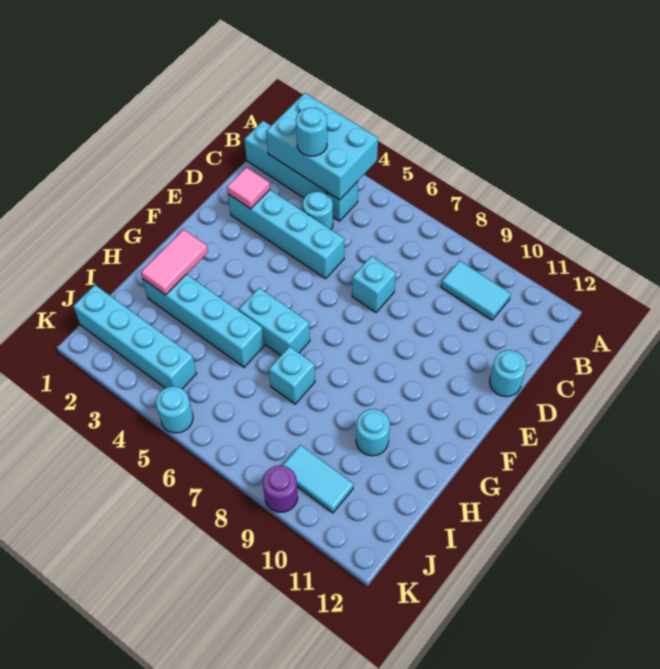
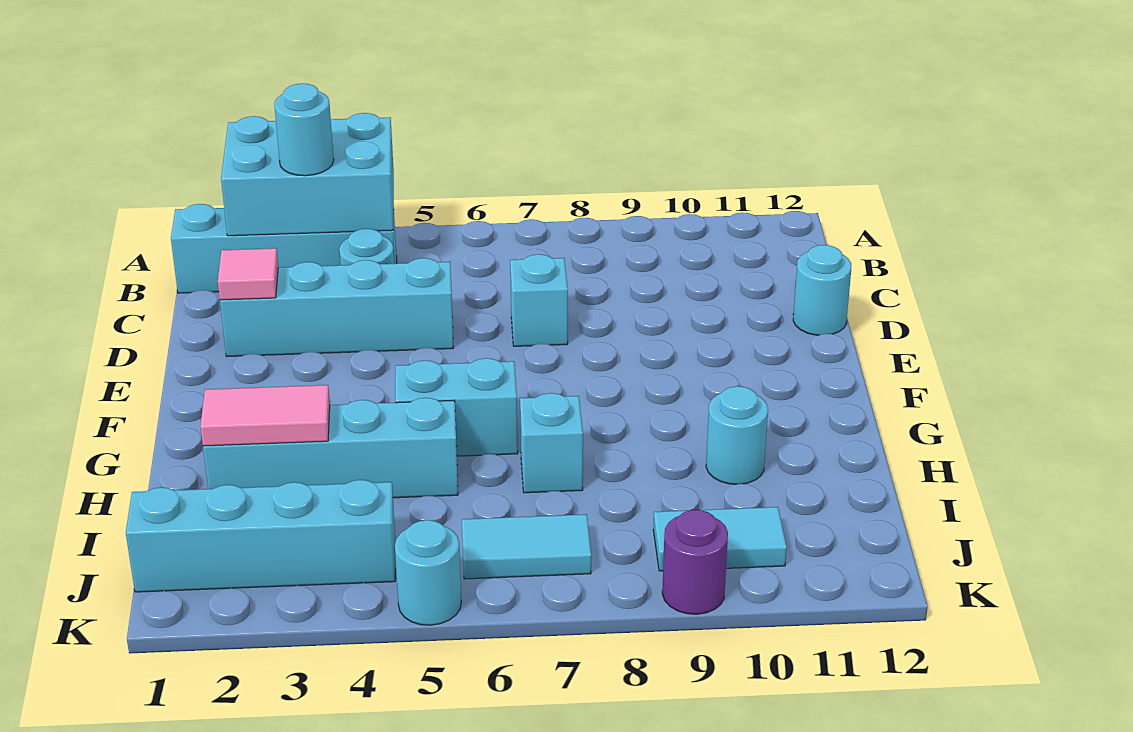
cyan 1x2 tile [441,261,511,320] -> cyan 1x2 tile moved to [462,514,591,579]
pink 1x2 tile [141,229,208,295] -> pink 1x2 tile turned to [200,385,330,446]

